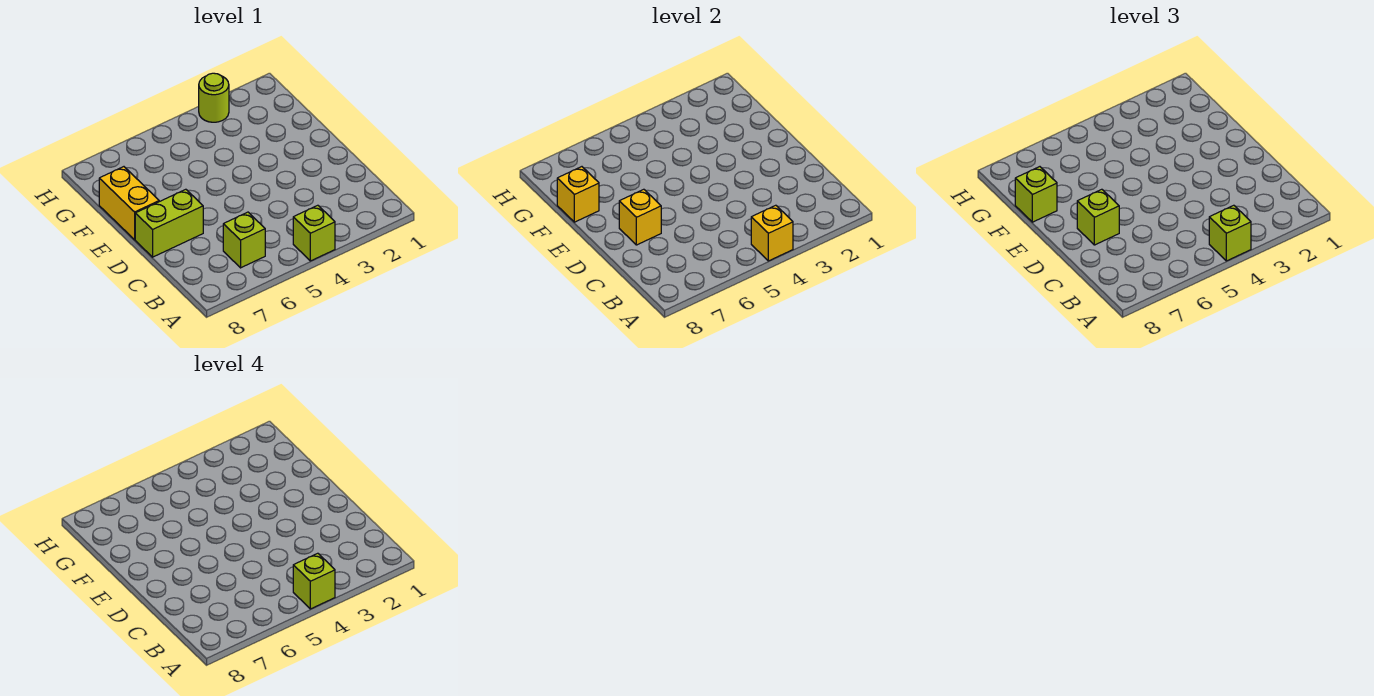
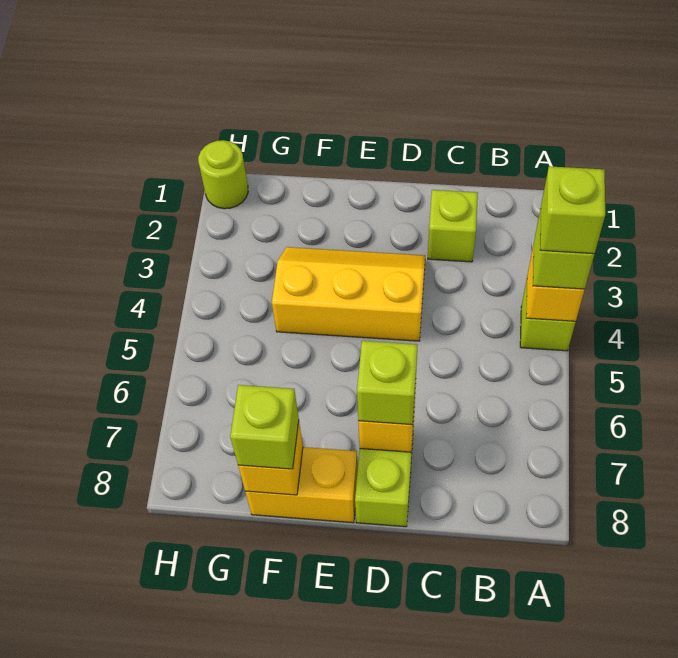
lime 1x1 brick [223,212,265,268] -> lime 1x1 brick moved to [428,190,478,262]
none -> yellow 2x3 slope [272,247,425,341]
lime 1x1 round brick [199,73,229,122] -> lime 1x1 round brick moved to [198,140,248,209]

